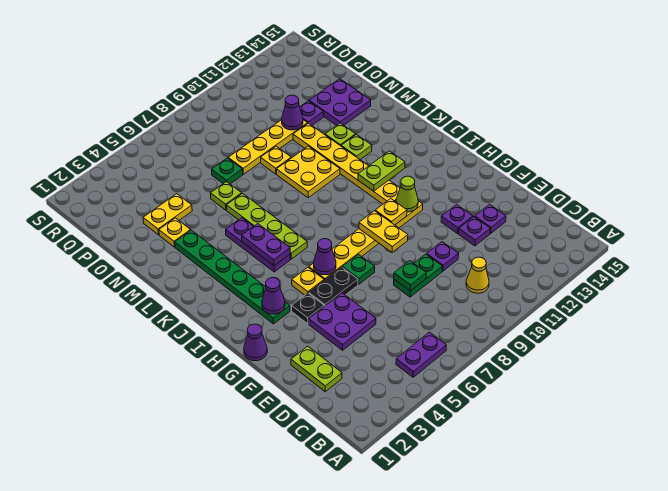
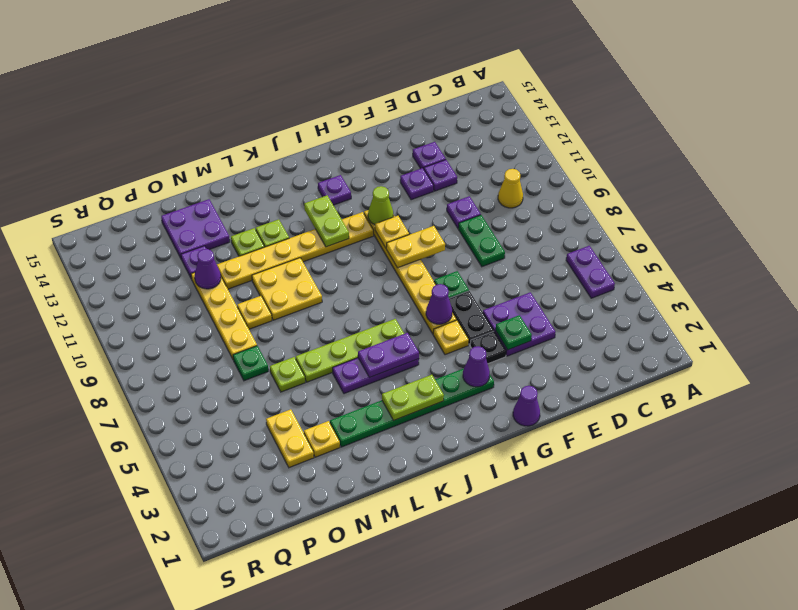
lime 1x2 plate [291,346,342,392] -> lime 1x2 plate moved to [382,375,444,421]
green 1x1 plate [394,261,426,291] -> green 1x1 plate moved to [496,315,532,350]
none -> purple 1x1 plate [318,175,351,205]

